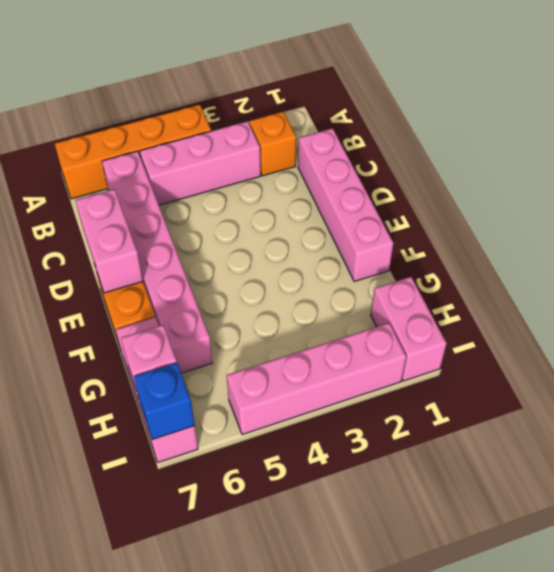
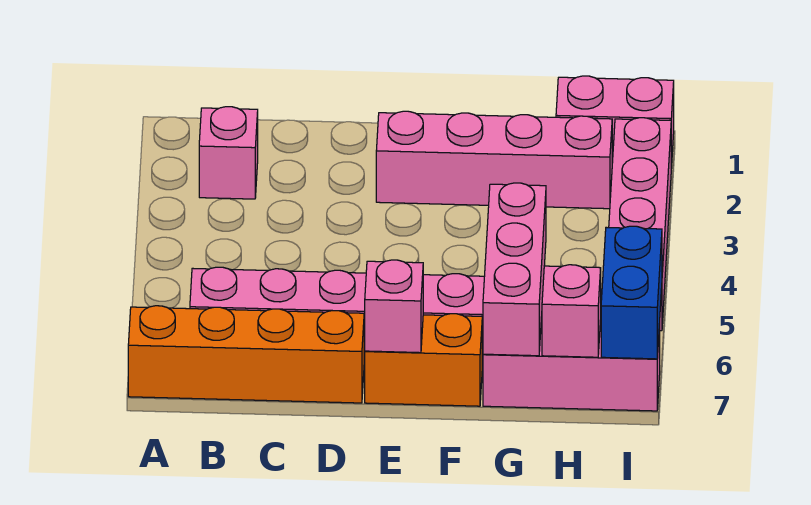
orange 1x4 brick [55,105,211,199] -> orange 1x4 brick turned to [128,306,364,403]
orange 1x1 brick [250,112,296,176] -> pink 1x1 brick [199,107,258,199]
pink 1x3 brick [140,121,261,205] -> pink 1x3 brick moved to [483,183,546,356]
pink 1x4 brick [298,128,393,281] -> pink 1x4 brick moved to [376,111,612,209]
pink 1x2 brick [76,189,143,293] -> pink 1x1 brick [365,260,423,353]
blue 1x1 brick [134,363,195,440] -> blue 1x2 brick [601,226,662,359]

